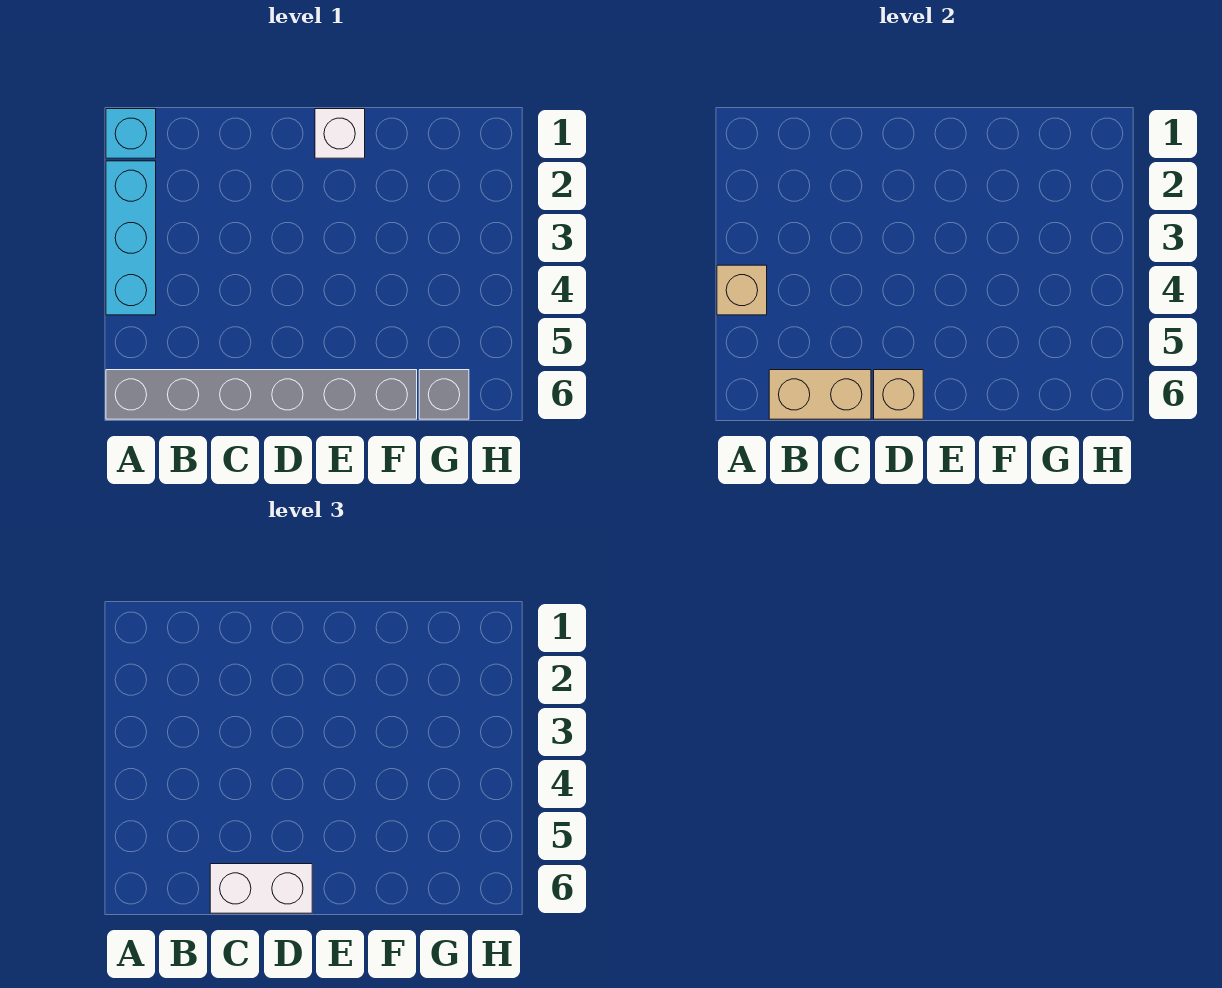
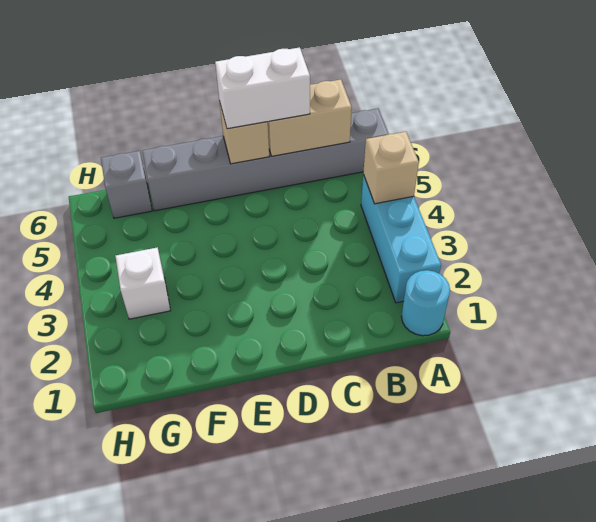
cyan 1x1 brick [106,109,156,158] -> cyan 1x1 round brick [401,270,450,336]
white 1x1 brick [315,109,365,158] -> white 1x1 brick moved to [115,247,171,319]

